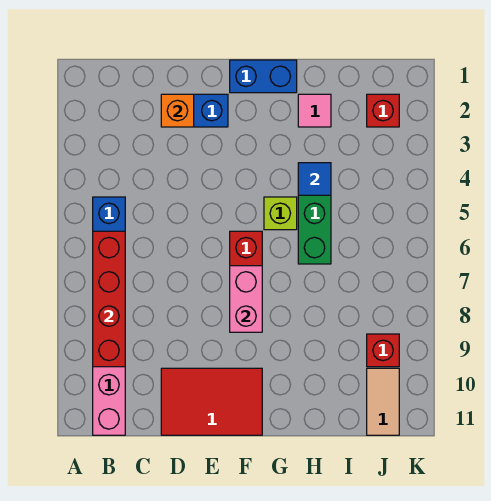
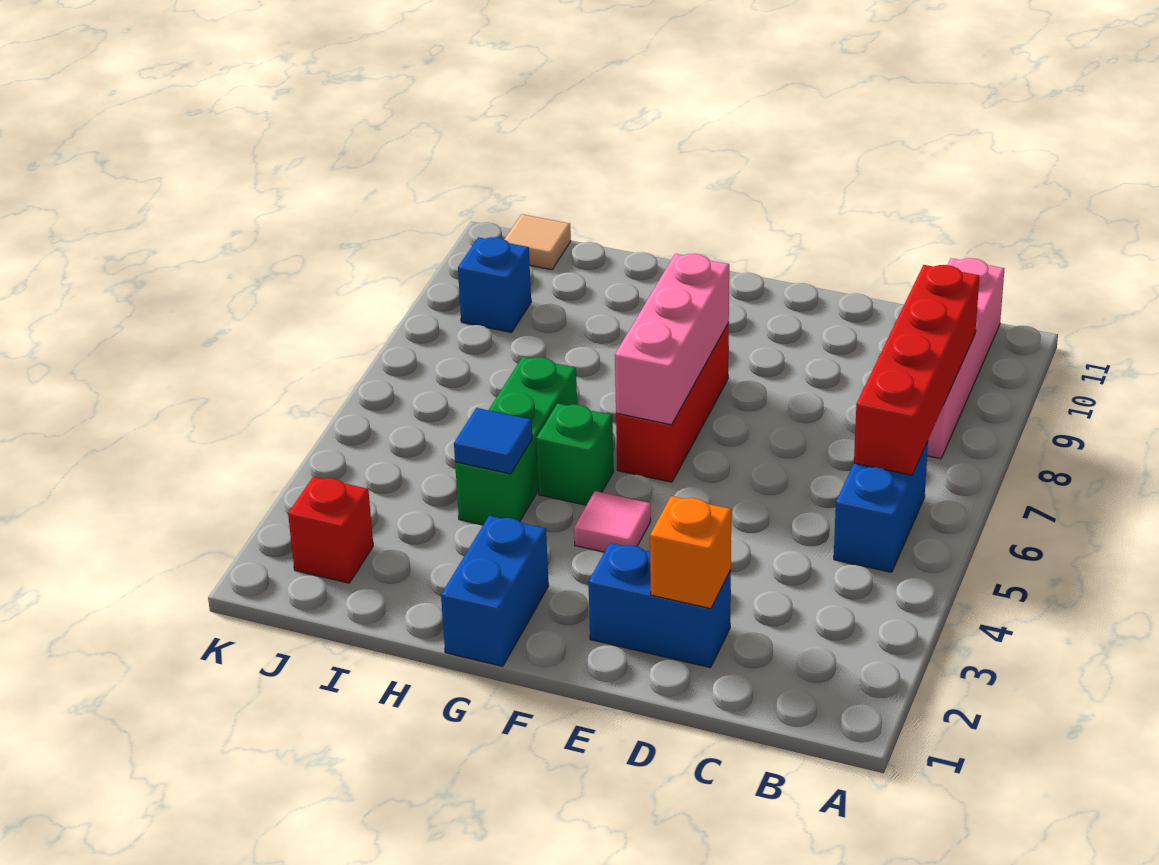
red 2x3 tile [161,368,262,435] -> none
blue 1x2 brick [230,60,297,93] -> blue 1x2 brick turned to [441,516,549,666]
pink 1x2 brick [230,266,262,332] -> pink 1x3 brick [615,254,729,425]
lime 1x1 brick [264,197,297,230] -> green 1x1 brick [536,404,614,505]
pink 1x1 tile [298,94,331,127] -> pink 1x1 tile moved to [574,491,651,552]
red 1x1 brick [367,334,399,367] -> blue 1x1 brick [458,237,531,333]
tan 1x2 tile [367,368,399,435] -> tan 1x1 tile [504,214,571,270]

